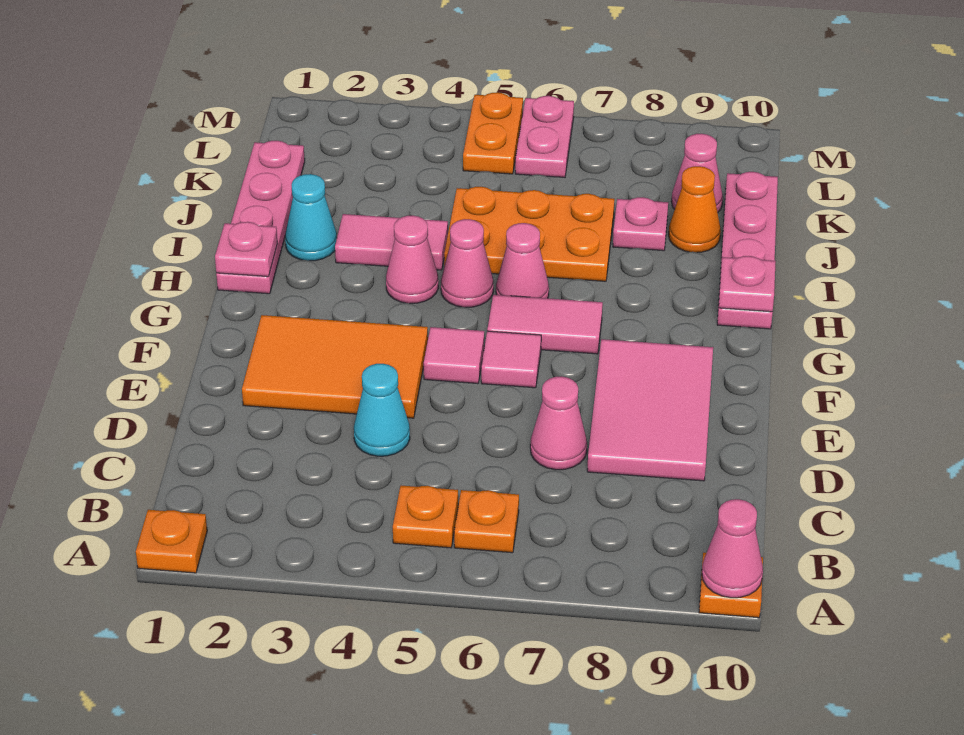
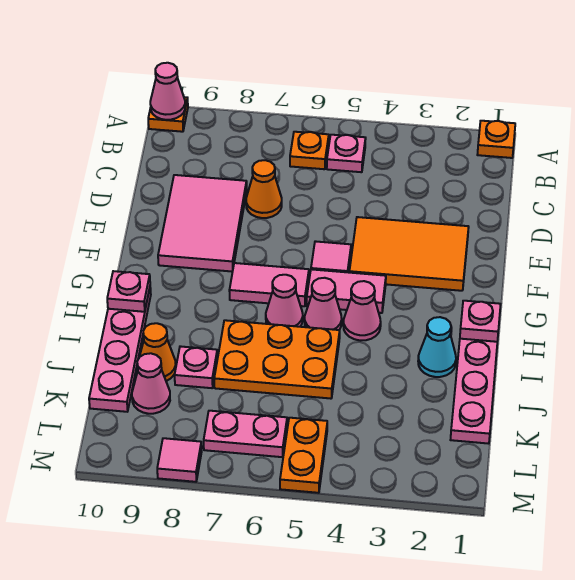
orange 1x1 plate [393,486,458,548] -> pink 1x1 plate [327,135,366,172]
cyan 1x1 cone [354,364,410,456] -> none
pink 1x1 cone [530,376,587,470] -> orange 1x1 cone [246,160,282,218]
pink 1x1 tile [481,331,541,388] -> pink 1x1 tile moved to [157,438,202,482]
pink 1x2 tile [335,214,448,270] -> pink 1x2 tile moved to [307,269,386,313]
pink 1x2 plate [515,96,574,177] -> pink 1x2 plate turned to [204,411,287,457]

